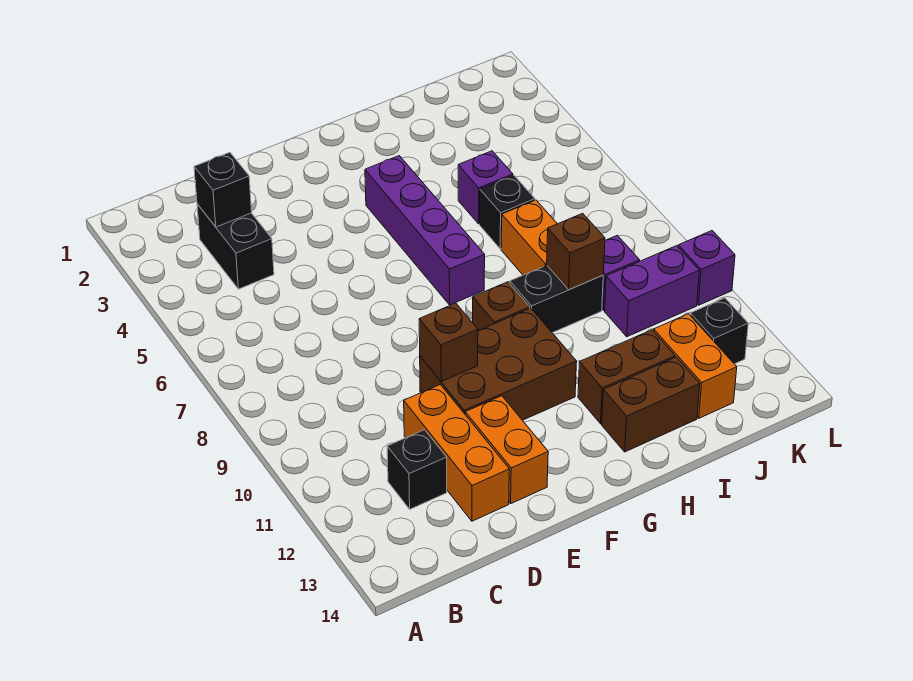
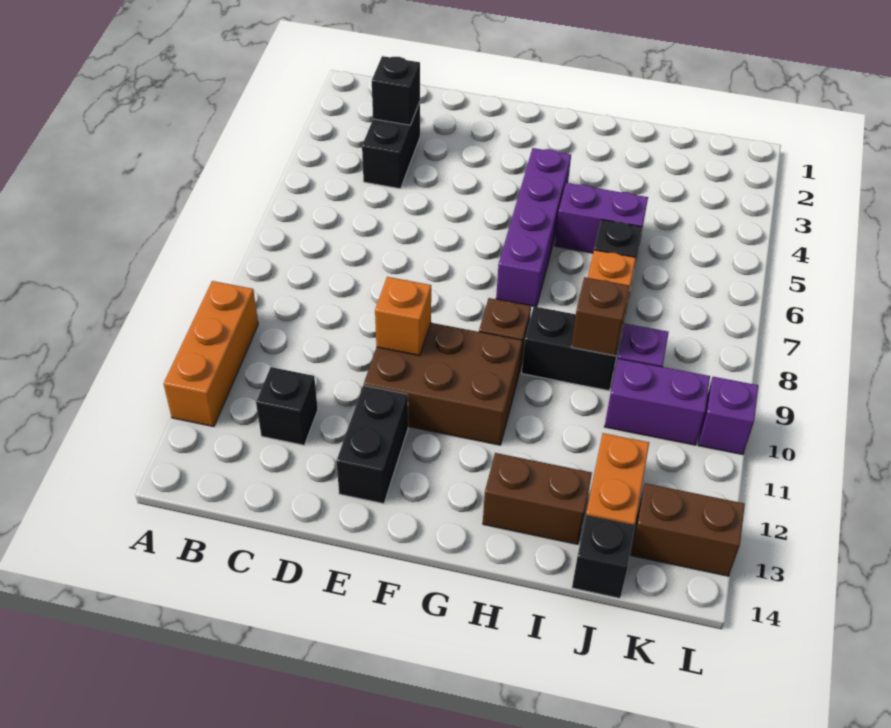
orange 1x3 brick [404,384,509,521] -> orange 1x3 brick moved to [164,281,258,427]
brown 1x1 brick [419,303,478,382] -> orange 1x1 brick [375,277,431,356]
orange 1x2 brick [465,396,548,503] -> black 1x2 brick [336,385,408,504]
brown 1x2 brick [578,330,675,424] -> brown 1x2 brick moved to [630,483,745,576]
purple 1x1 brick [458,151,513,224] -> purple 1x2 brick [555,183,648,253]
black 1x1 brick [690,298,748,364] -> black 1x1 brick moved to [572,515,635,598]

